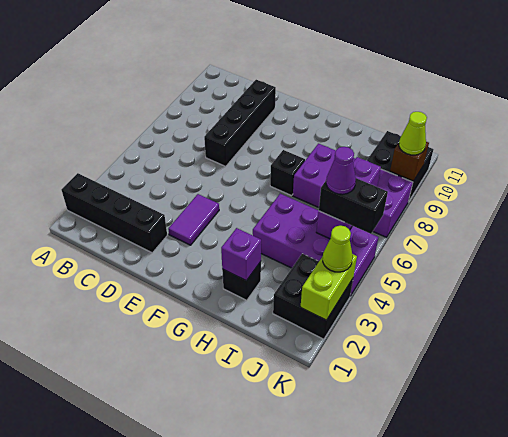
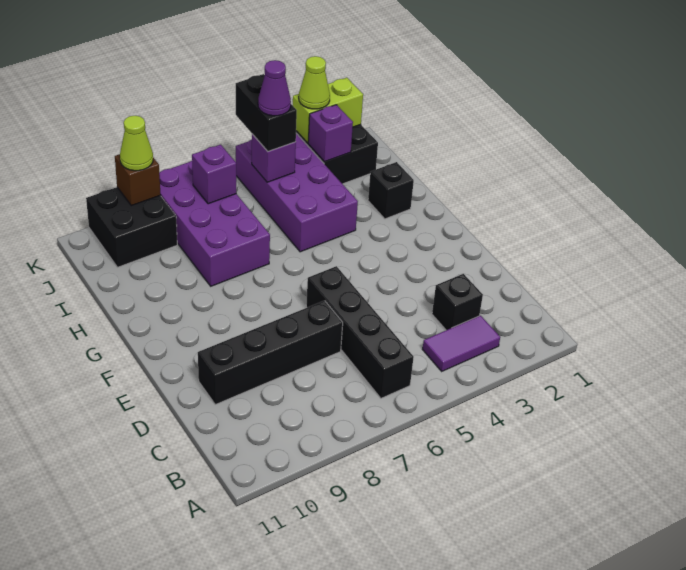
black 1x4 brick [62,173,167,253] -> black 1x4 brick moved to [306,266,414,398]
purple 1x2 tile [168,194,219,245] -> purple 1x2 tile moved to [422,316,500,371]
black 1x1 brick [270,150,305,196] -> black 1x1 brick moved to [432,274,483,330]
purple 1x1 brick [221,228,261,281] -> purple 1x1 brick moved to [308,105,353,162]

